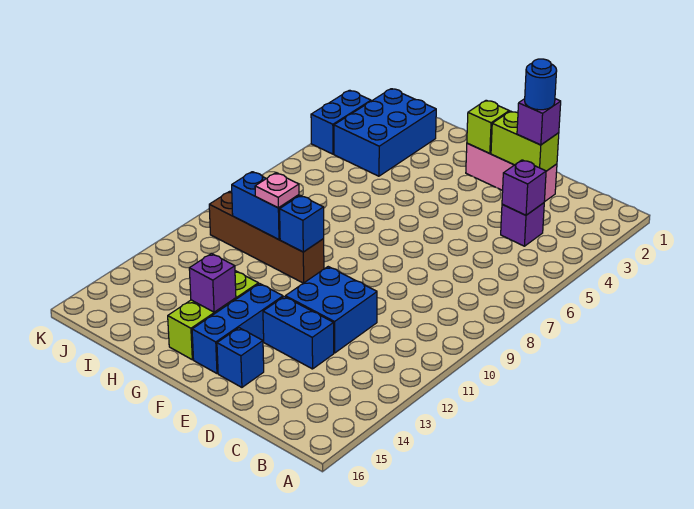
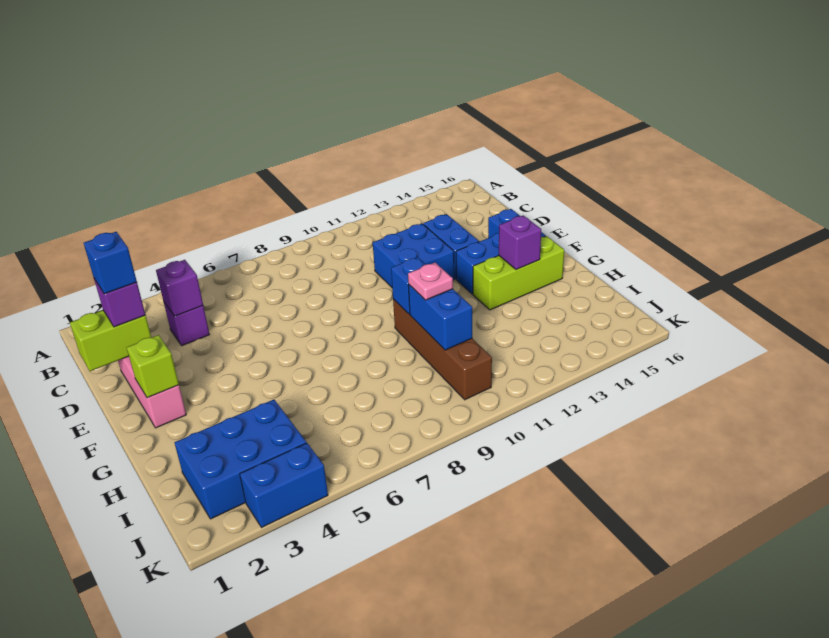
lime 1x2 brick [491,111,559,171] -> lime 1x2 brick turned to [70,310,151,371]
blue 1x1 round brick [525,59,557,110] -> blue 1x1 brick [84,232,137,294]

